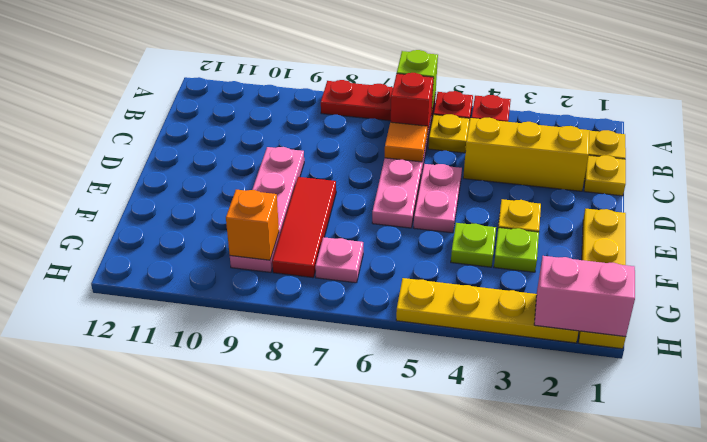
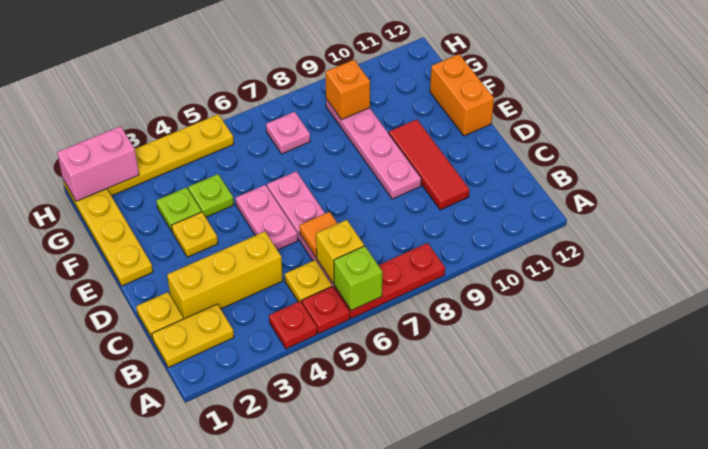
red 1x1 brick [391,73,434,135] -> yellow 1x1 brick [316,220,364,284]
red 1x3 tile [272,177,336,278] -> red 1x3 tile moved to [389,119,469,210]
none -> orange 1x2 brick [430,54,494,136]

